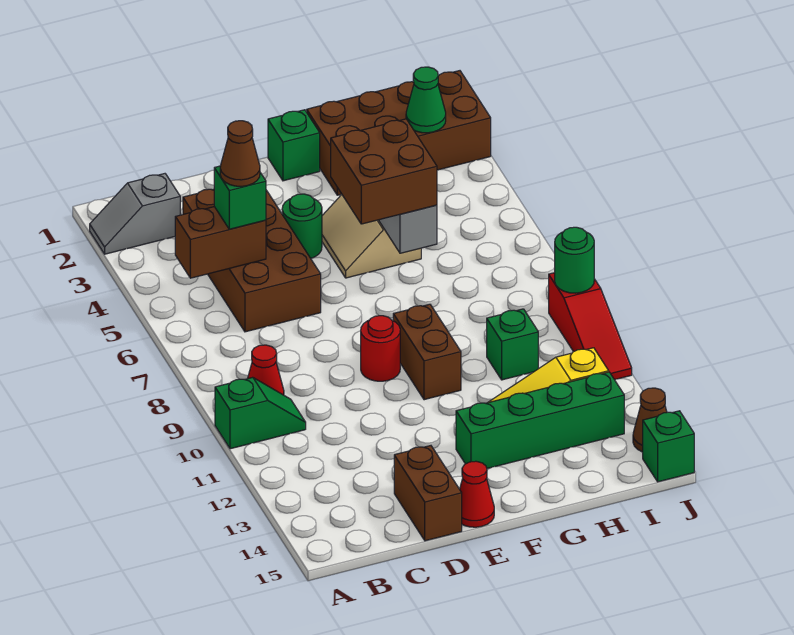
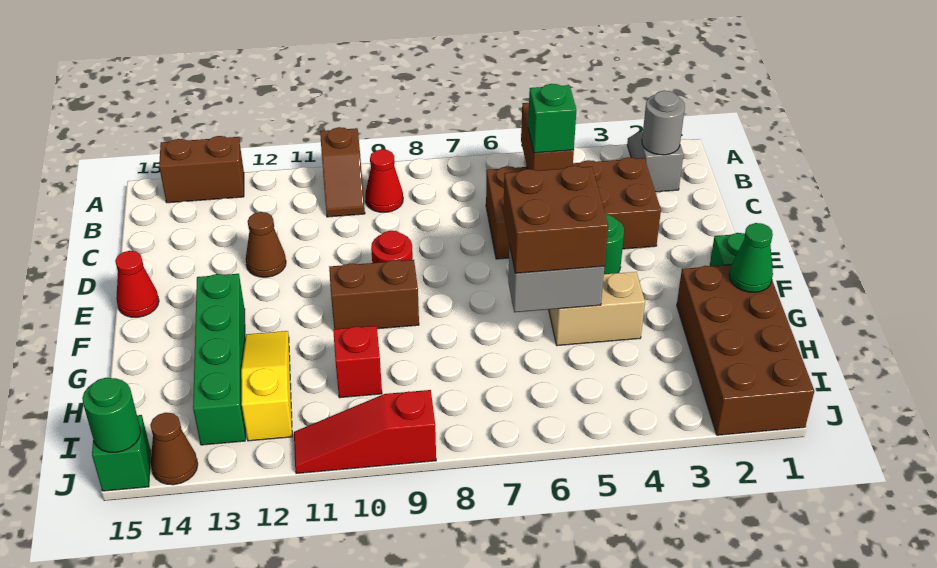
green 1x2 slope [215,377,306,449] -> brown 1x2 slope [320,127,365,217]
none -> grey 1x1 round brick [642,91,685,155]
brown 1x1 cone [220,121,260,186] -> brown 1x1 cone moved to [246,212,286,277]
brown 1x2 brick [394,446,462,541] -> brown 1x2 brick moved to [159,136,244,203]
green 1x1 brick [487,309,538,380] -> red 1x1 brick [333,326,382,398]
green 1x1 cone [406,67,446,133] -> green 1x1 cone moved to [729,223,773,292]
green 1x1 round brick [555,227,594,293] -> green 1x1 round brick moved to [82,378,141,452]

